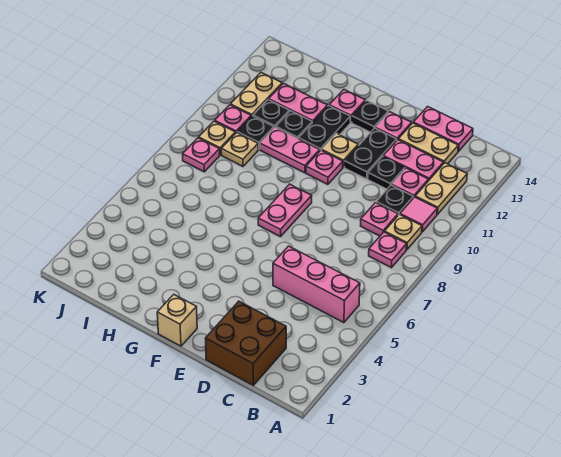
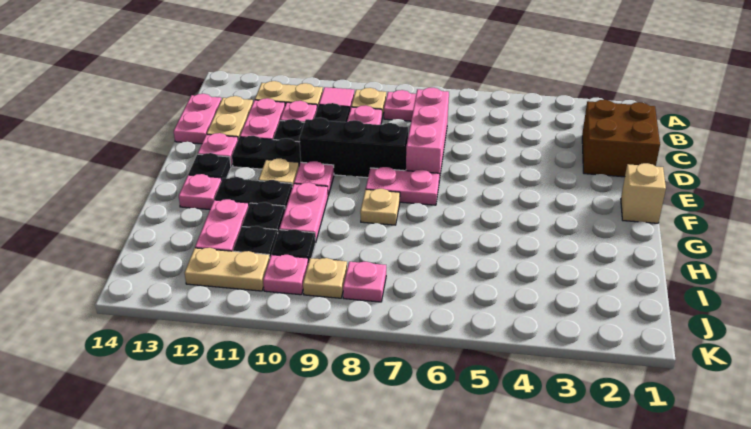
pink 1x3 brick [273,246,360,323] -> pink 1x3 brick moved to [406,88,449,181]
none -> black 1x3 brick [299,118,408,178]
tan 1x1 plate [221,132,258,166] -> tan 1x1 plate moved to [360,189,400,225]

